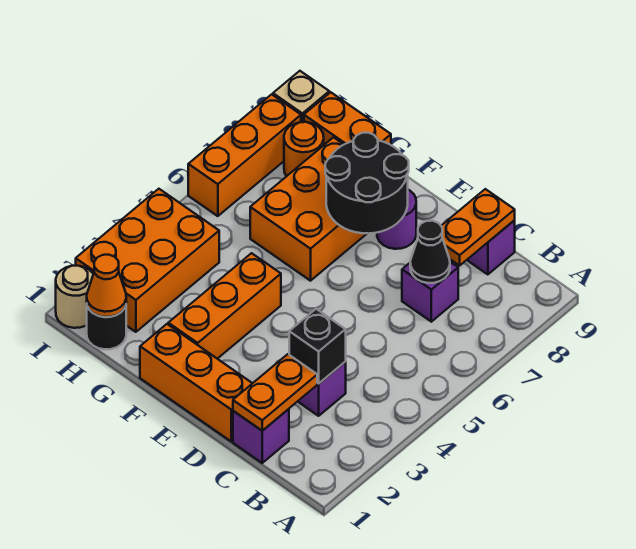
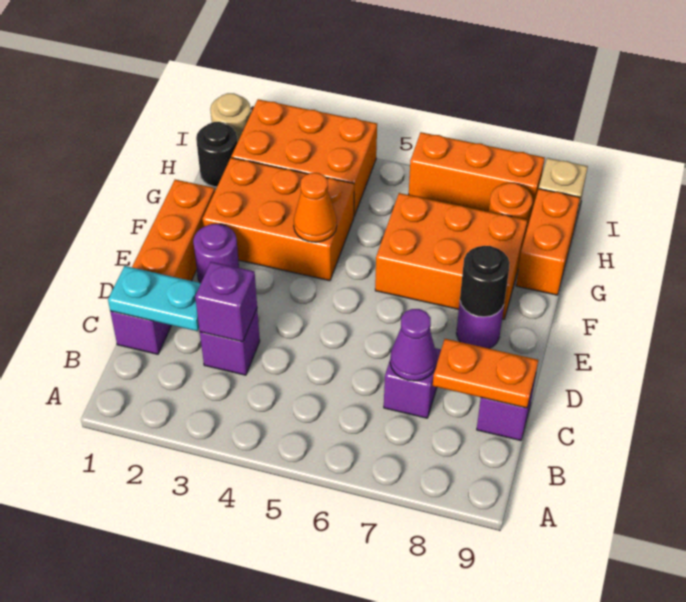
orange 1x2 plate [233,354,317,431] -> cyan 1x2 plate [108,266,201,331]
black 1x1 brick [289,309,346,384] -> purple 1x1 brick [195,262,257,342]
black 1x1 cone [410,221,450,283] -> purple 1x1 cone [390,309,437,381]
none -> purple 1x1 round brick [193,224,239,283]
black 2x2 round brick [325,133,409,234] -> black 1x1 round brick [460,246,510,317]
orange 1x3 brick [168,253,281,359] -> orange 2x3 brick [203,158,354,281]
orange 1x1 cone [87,255,126,317] -> orange 1x1 cone moved to [294,173,337,242]

